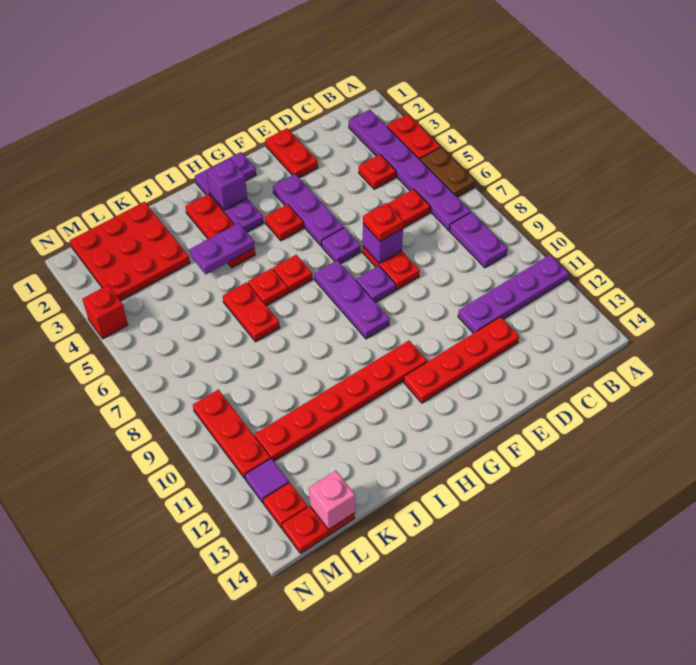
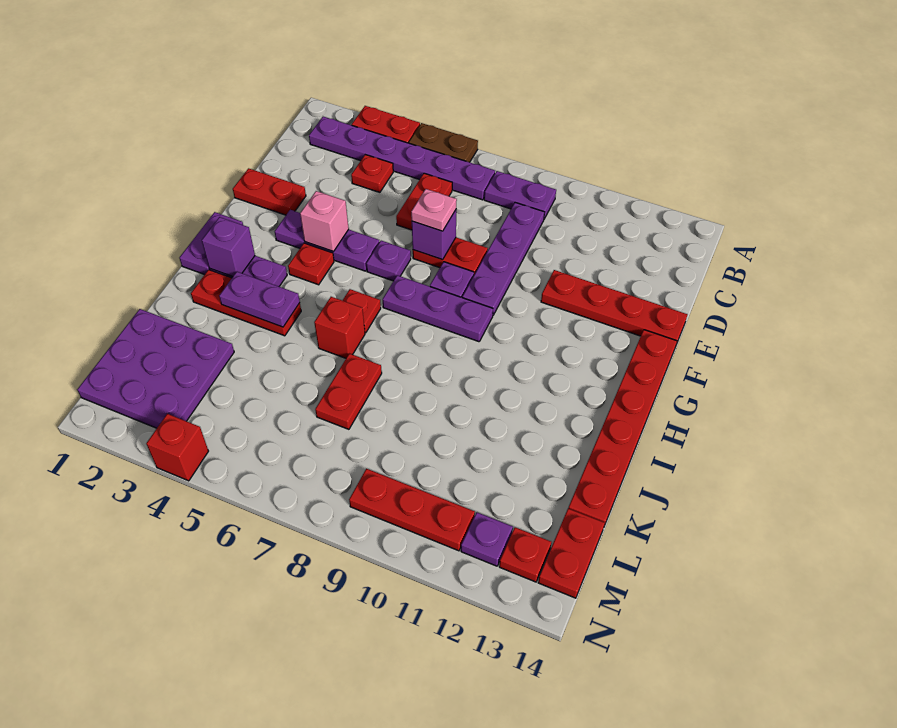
purple 1x4 plate [458,255,569,333] -> purple 1x4 plate moved to [462,203,544,315]
red 1x4 plate [404,317,519,403] -> red 1x4 plate turned to [541,270,688,344]
red 1x1 plate [363,203,404,241] -> pink 1x1 plate [411,189,457,231]
red 1x6 plate [255,341,427,461] -> red 1x6 plate moved to [568,330,677,526]
purple 1x2 plate [190,223,255,274] -> purple 1x2 plate turned to [219,272,300,327]
red 1x1 plate [248,268,288,306] -> red 1x1 brick [314,297,365,358]
red 1x2 plate [223,282,280,342] -> red 1x2 plate turned to [315,354,382,429]
red 3x3 plate [70,202,190,301] -> purple 3x3 plate [77,309,234,428]
pink 1x1 brick [309,471,355,530] -> pink 1x1 brick moved to [300,191,349,251]
purple 1x1 tile [245,459,289,503] -> purple 1x1 plate [461,512,513,566]

